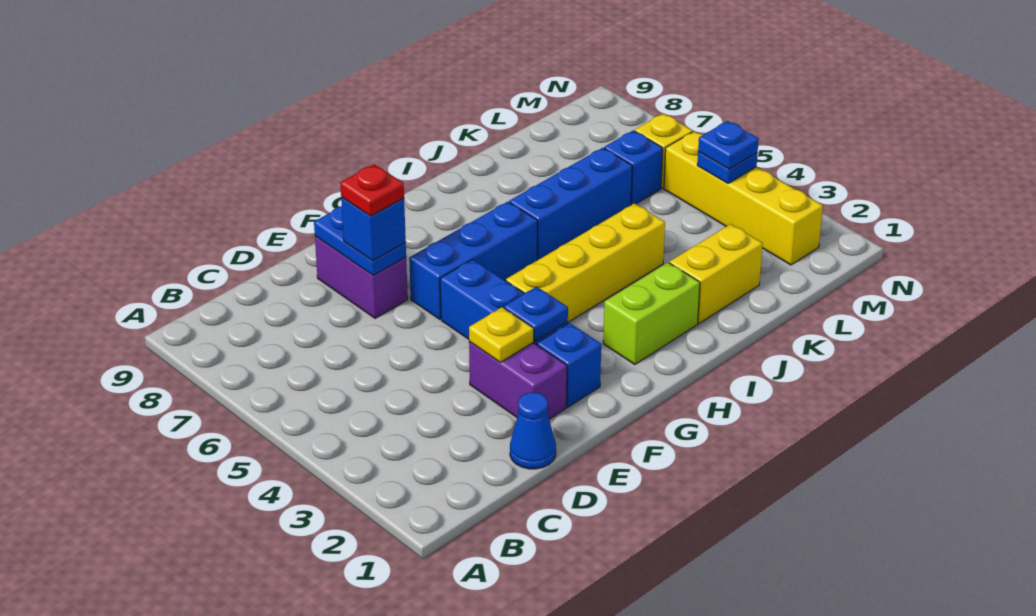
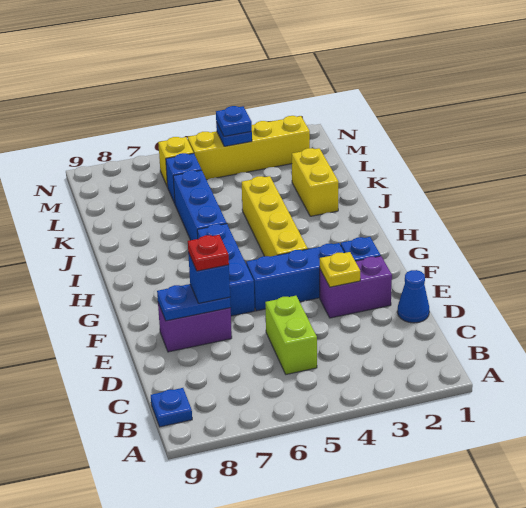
blue 1x1 plate [504,287,568,341] -> blue 1x1 plate moved to [151,388,192,427]
lime 1x2 brick [603,263,700,365] -> lime 1x2 brick moved to [265,296,317,374]

